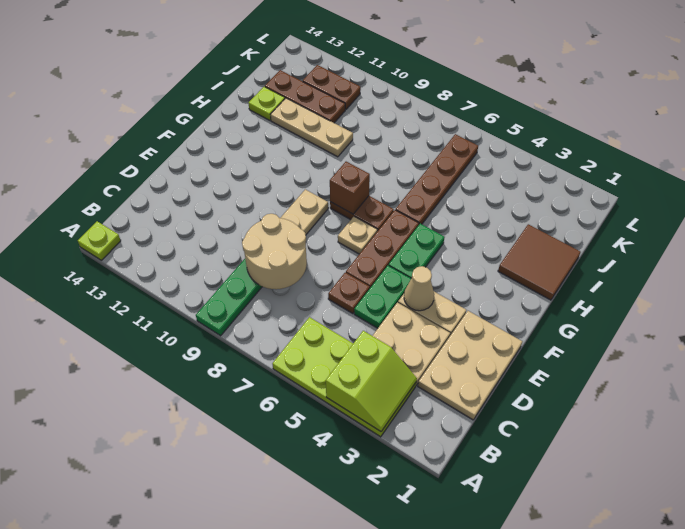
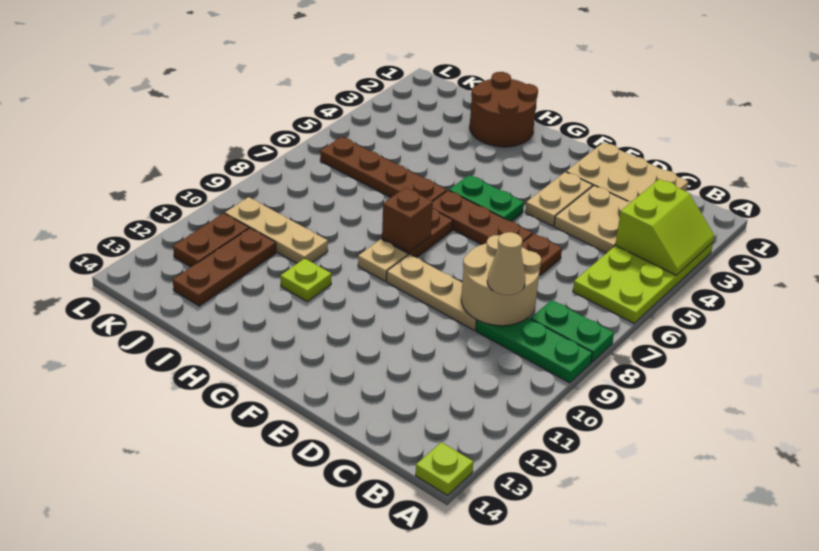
lime 2x2 slope [326,331,417,431] -> lime 2x2 slope turned to [615,179,714,275]
green 1x2 plate [354,266,411,328] -> green 1x2 plate moved to [531,300,614,362]
tan 1x1 cone [404,266,434,311] -> tan 1x1 cone moved to [487,232,525,295]
tan 1x1 plate [338,217,377,254] -> tan 1x1 plate moved to [358,239,408,281]
brown 2x2 tile [498,224,580,300] -> brown 2x2 round brick [470,72,538,147]
tan 1x3 plate [271,98,353,157] -> tan 1x3 plate turned to [225,197,328,263]
lime 1x1 plate [249,87,285,120] -> lime 1x1 plate moved to [281,258,331,302]

